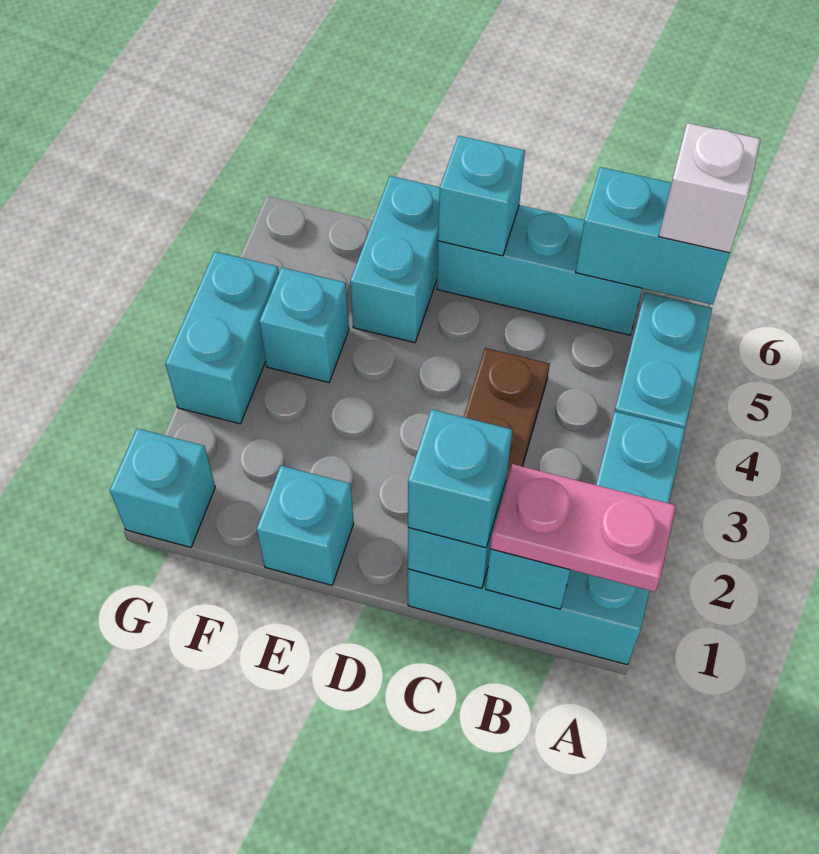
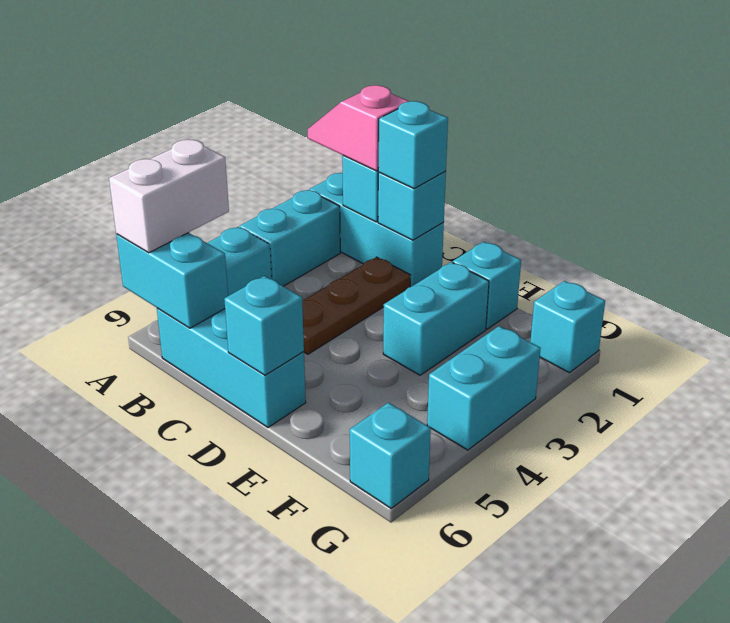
pink 1x2 plate [490,464,676,592] -> pink 1x2 slope [308,85,409,171]
white 1x1 brick [659,123,761,253] -> white 1x2 brick [109,139,229,253]
cyan 1x2 brick [350,176,440,343] -> cyan 1x2 brick moved to [383,262,489,375]
cyan 1x1 brick [259,268,349,382] -> cyan 1x1 brick moved to [350,403,431,508]

